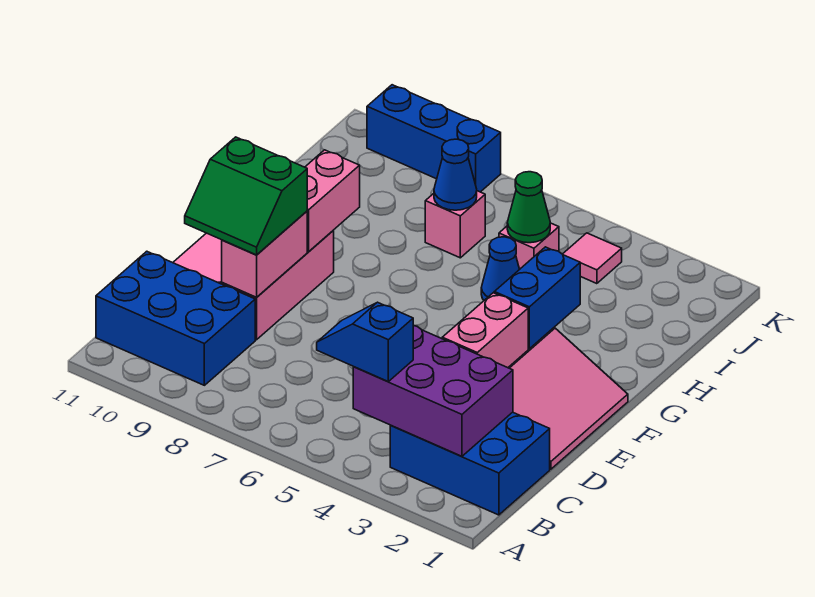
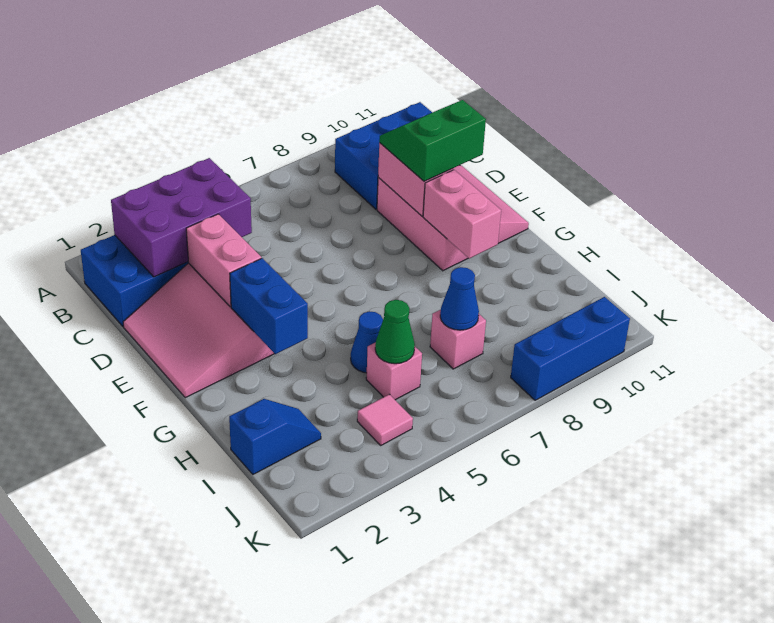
blue 1x2 slope [317,302,414,382] -> blue 1x2 slope moved to [229,399,321,474]

